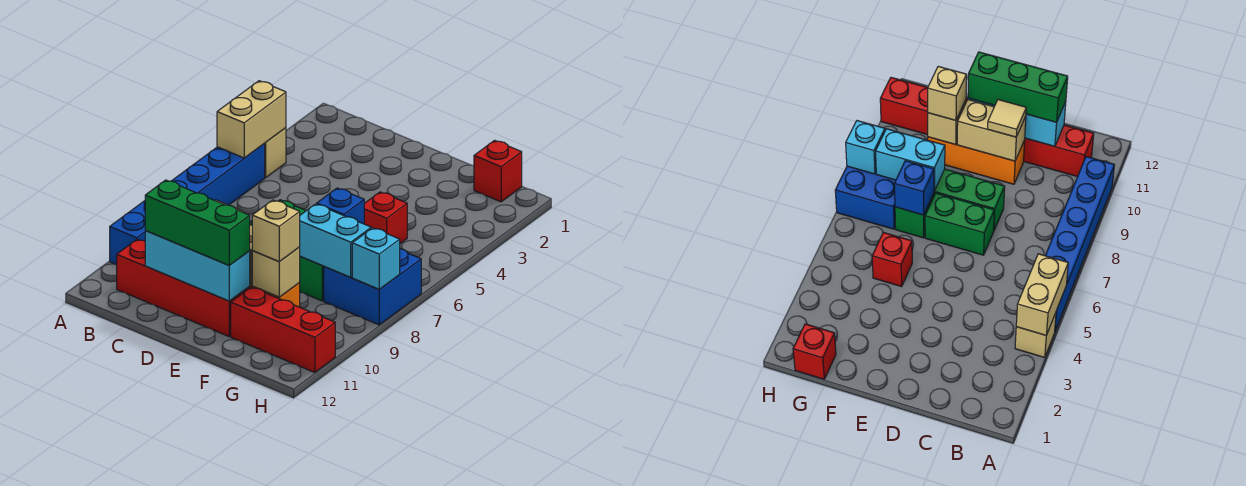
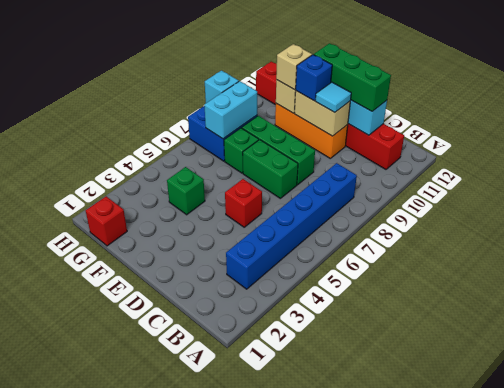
tan 1x1 brick [264,128,286,178] -> none
tan 1x2 brick [217,81,286,158] -> none
blue 1x6 brick [110,144,265,265] -> blue 1x6 brick moved to [226,163,357,289]
tan 1x1 tile [988,100,1026,137] -> cyan 1x1 tile [315,82,351,113]
none -> green 1x1 brick [167,167,205,215]
red 1x1 brick [364,192,407,243] -> red 1x1 brick moved to [225,179,262,227]
blue 1x1 brick [317,188,364,224] -> blue 1x1 brick moved to [296,55,332,101]
cyan 1x2 brick [300,204,371,277] -> cyan 1x2 brick turned to [204,81,257,139]

